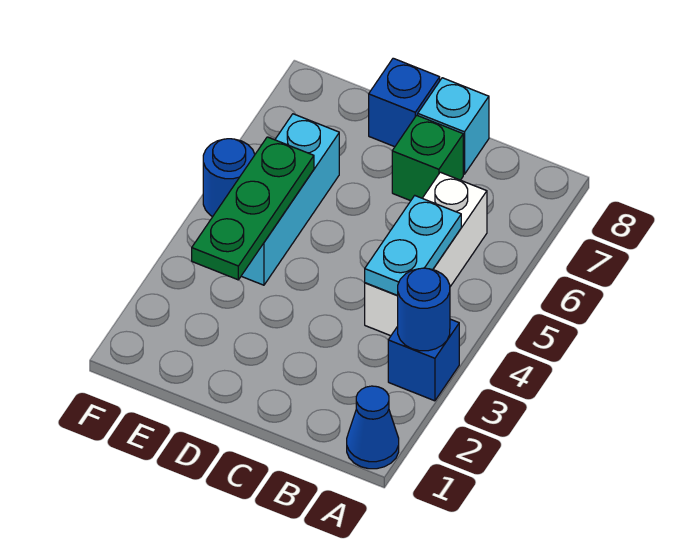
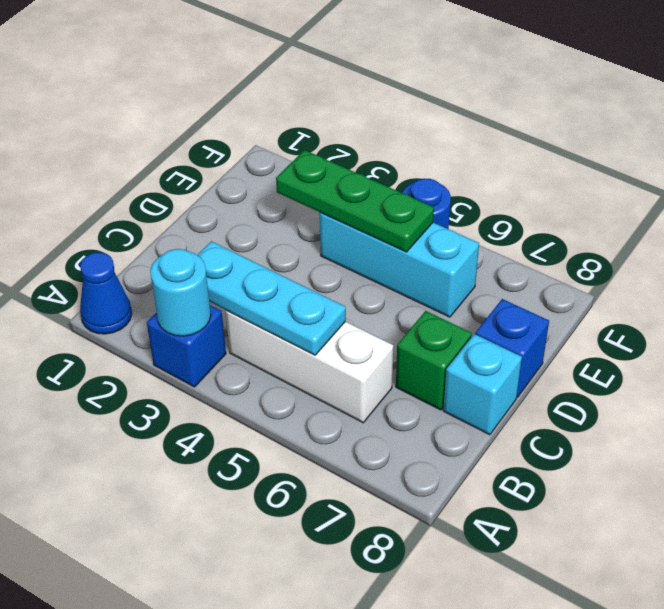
blue 1x1 round brick [398,268,450,351] -> cyan 1x1 round brick [150,249,211,336]
cyan 1x2 plate [365,196,461,295] -> cyan 1x3 plate [198,241,346,355]

